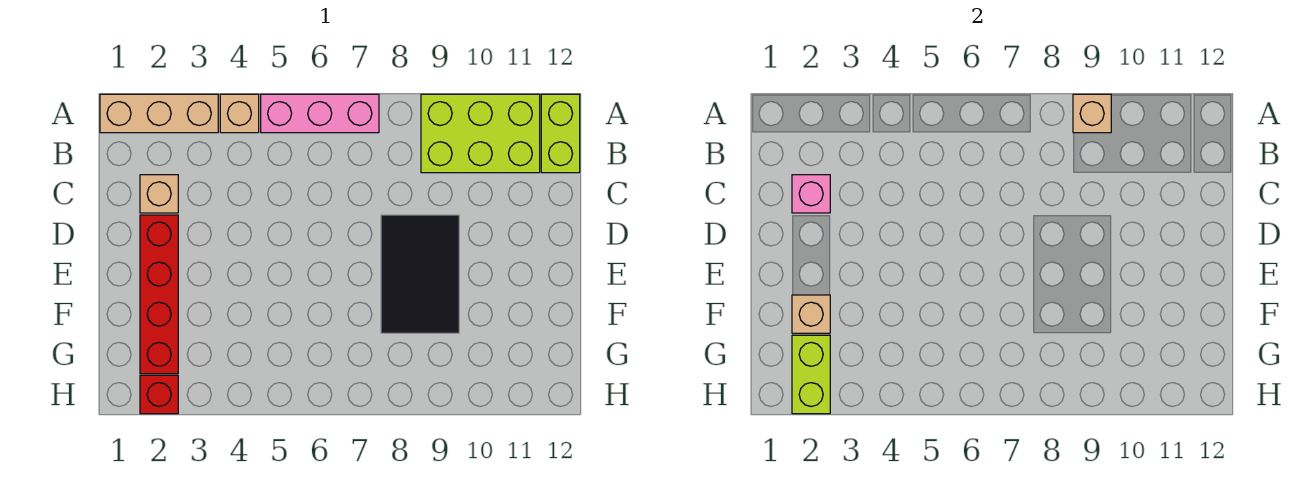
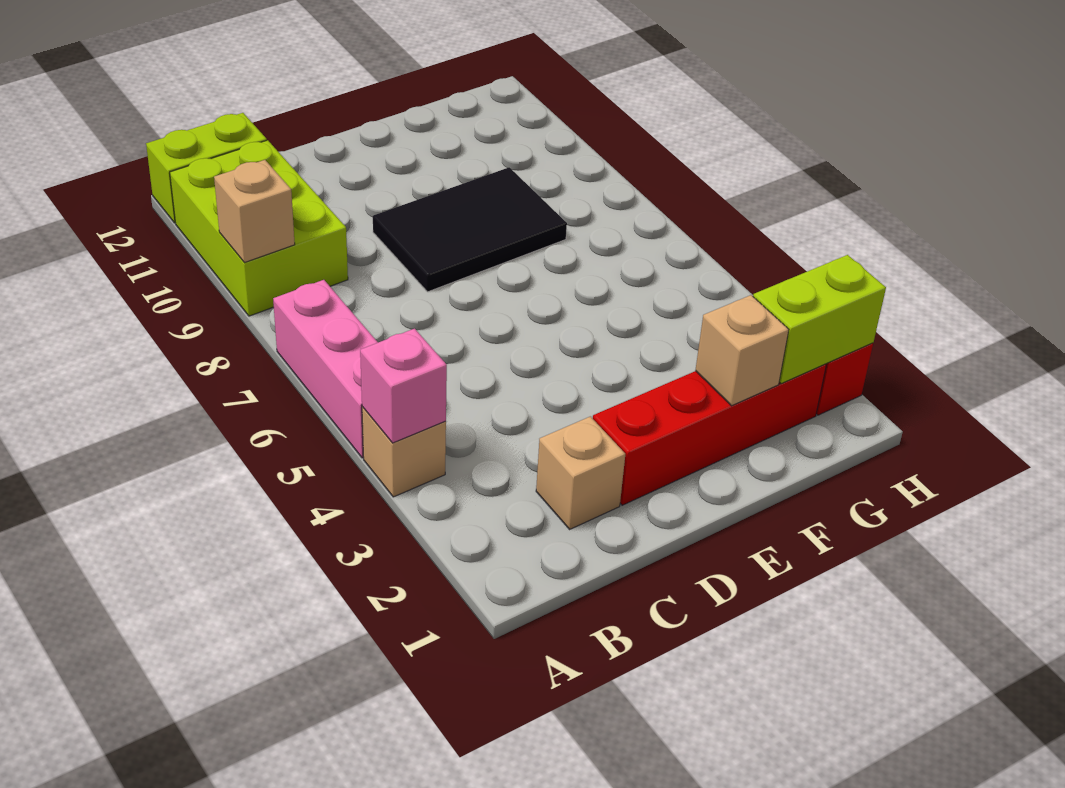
tan 1x3 brick [100,94,218,133] -> none
pink 1x1 brick [792,175,830,213] -> pink 1x1 brick moved to [360,329,447,443]

